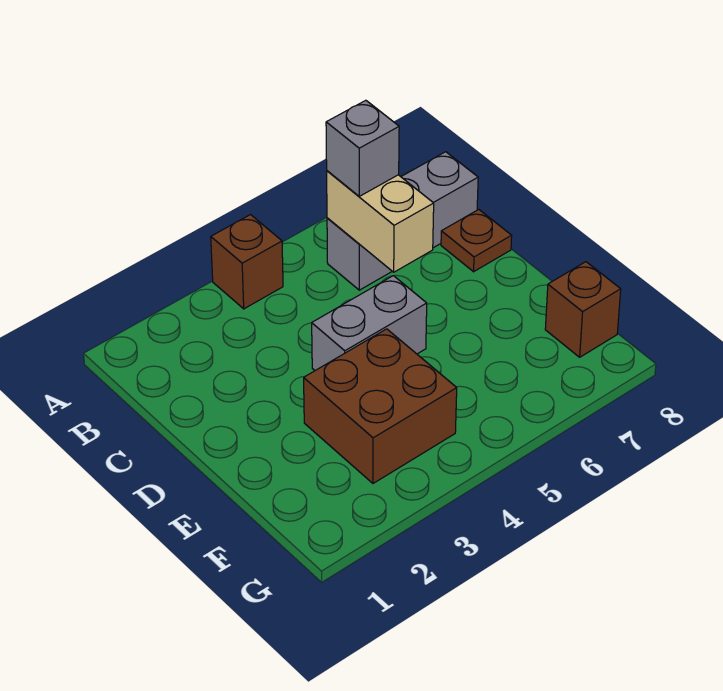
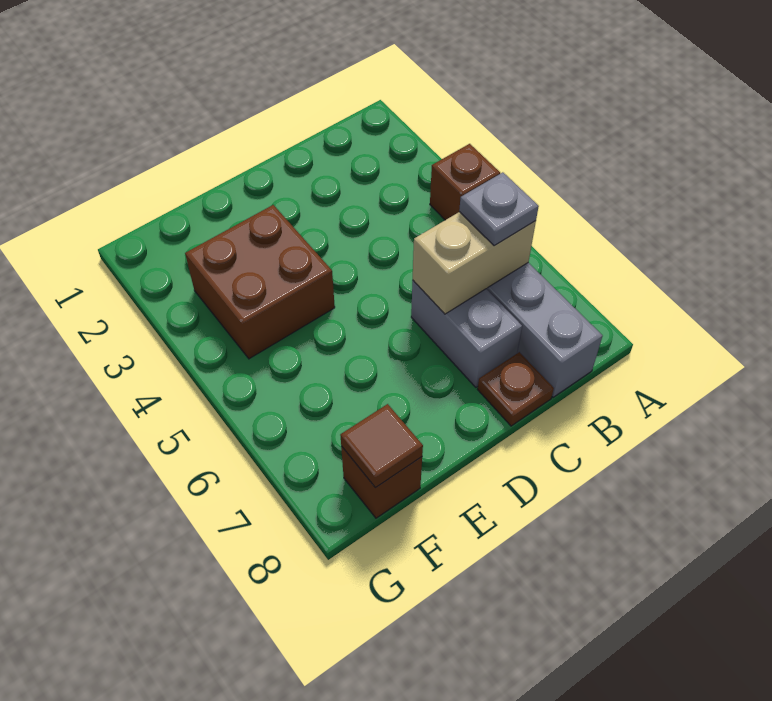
grey 1x1 brick [326,100,399,196] -> grey 1x1 plate [459,172,539,246]
grey 1x2 brick [312,276,427,370] -> grey 1x2 brick moved to [411,280,522,387]
none -> brown 1x1 tile [340,404,423,488]

